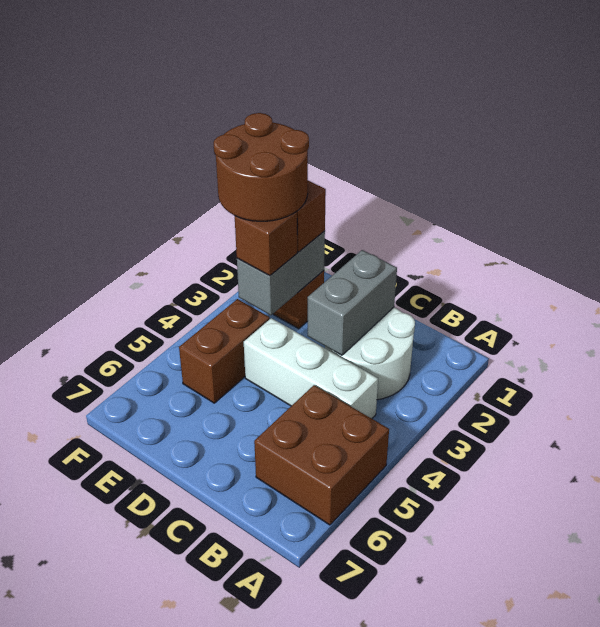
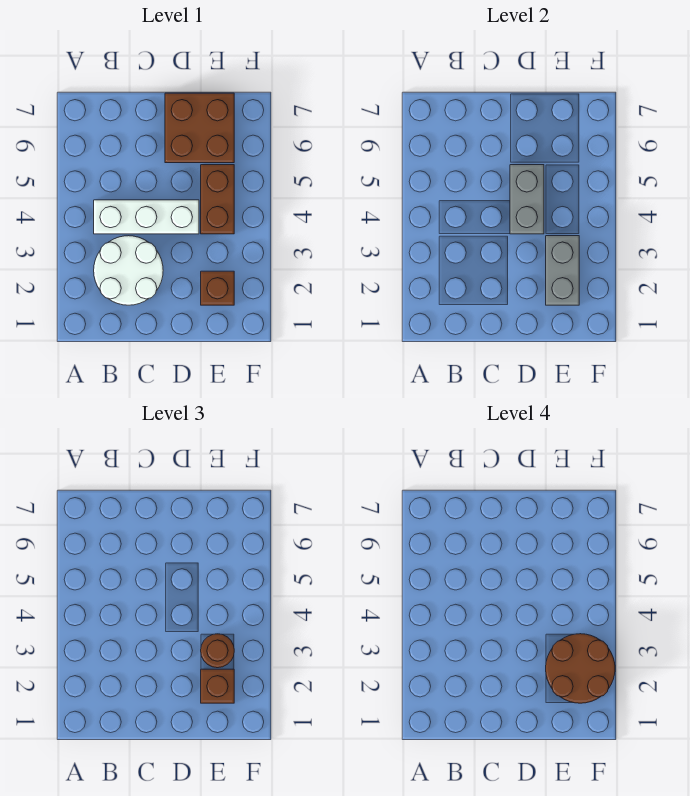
brown 2x2 brick [254,385,389,525] -> brown 2x2 brick moved to [165,93,234,163]
grey 1x2 brick [308,250,397,355] -> grey 1x2 brick moved to [510,165,544,234]
brown 1x1 brick [235,211,297,276] -> brown 1x1 round brick [201,634,234,668]

